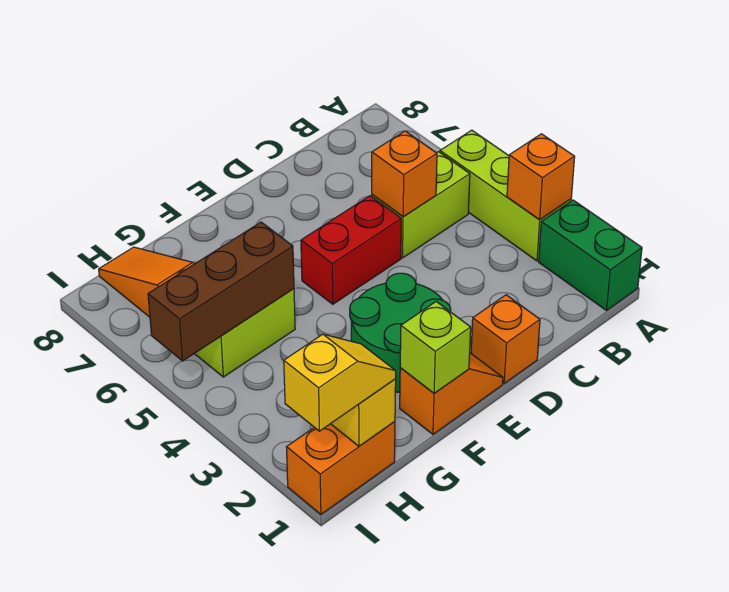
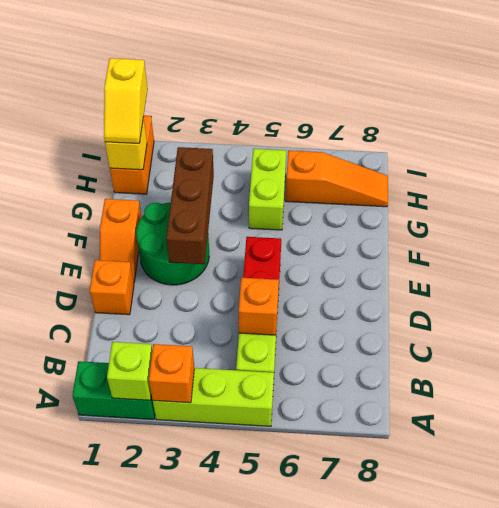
lime 1x1 brick [400,302,471,393] -> lime 1x1 brick moved to [107,342,152,400]
brown 1x3 brick [148,222,294,361] -> brown 1x3 brick moved to [166,147,214,264]

